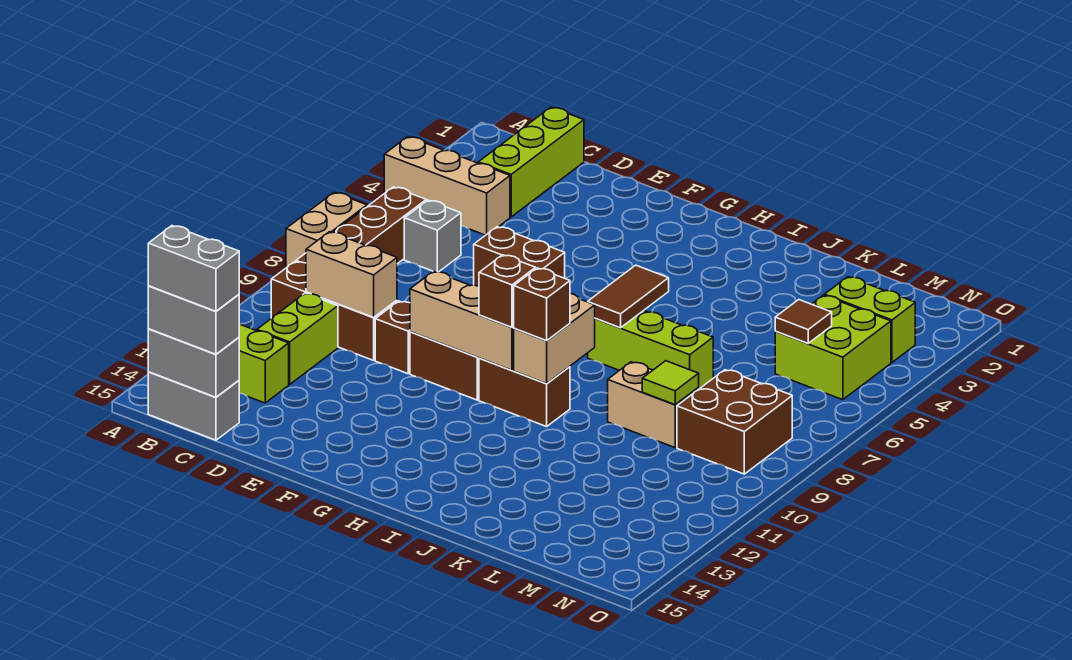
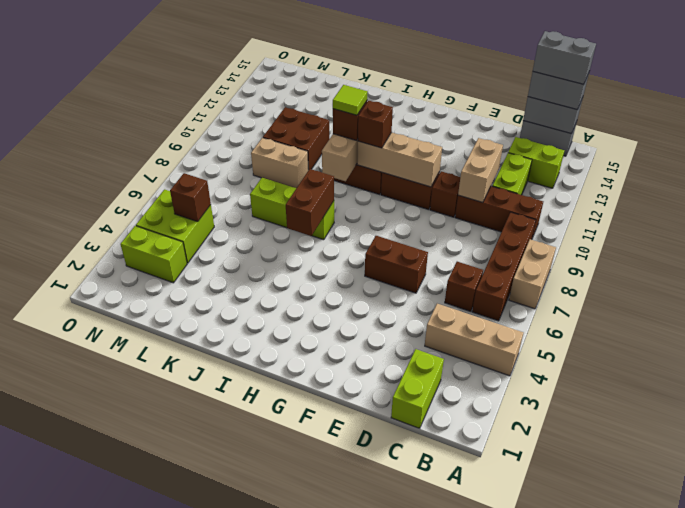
lime 1x3 brick [478,107,584,217] -> lime 1x2 brick [391,349,444,428]
grey 1x1 brick [404,200,461,272] -> brown 1x1 brick [445,262,483,311]
tan 1x2 brick [306,232,397,317] -> tan 1x2 brick turned to [458,138,503,203]
brown 1x2 tile [588,265,669,328] -> brown 1x2 brick [286,169,334,236]
lime 1x1 tile [642,361,699,405] -> lime 1x1 tile moved to [333,85,368,115]
brown 1x1 tile [775,300,832,343] -> brown 1x1 brick [170,173,211,222]
brown 2x2 brick [677,370,792,474] -> brown 2x2 brick moved to [263,107,330,170]

